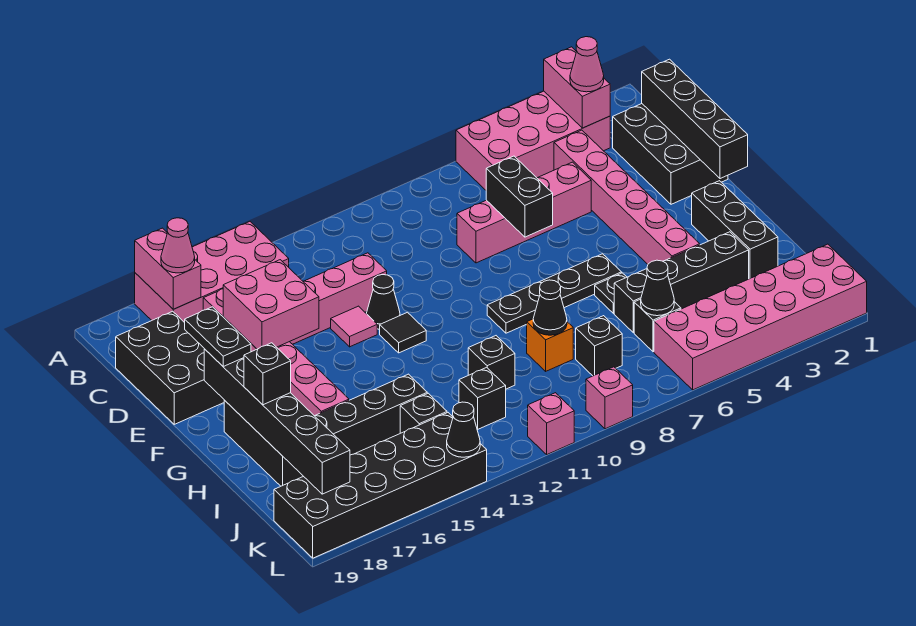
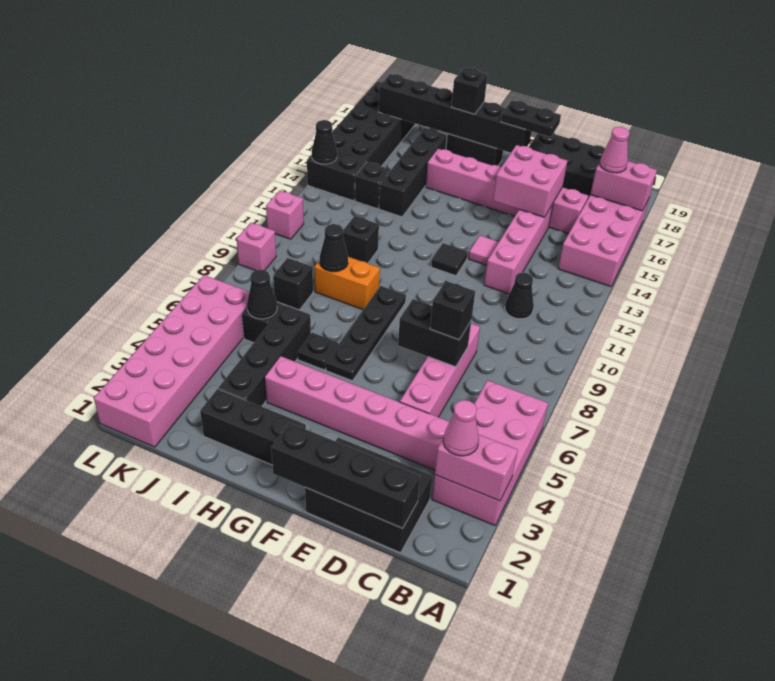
black 1x1 cone [366,275,400,329] -> black 1x1 cone moved to [505,272,534,319]
orange 1x1 brick [527,319,573,371] -> orange 1x2 brick [315,257,380,310]
black 1x1 brick [459,367,506,429] -> black 1x1 brick moved to [430,281,475,340]

